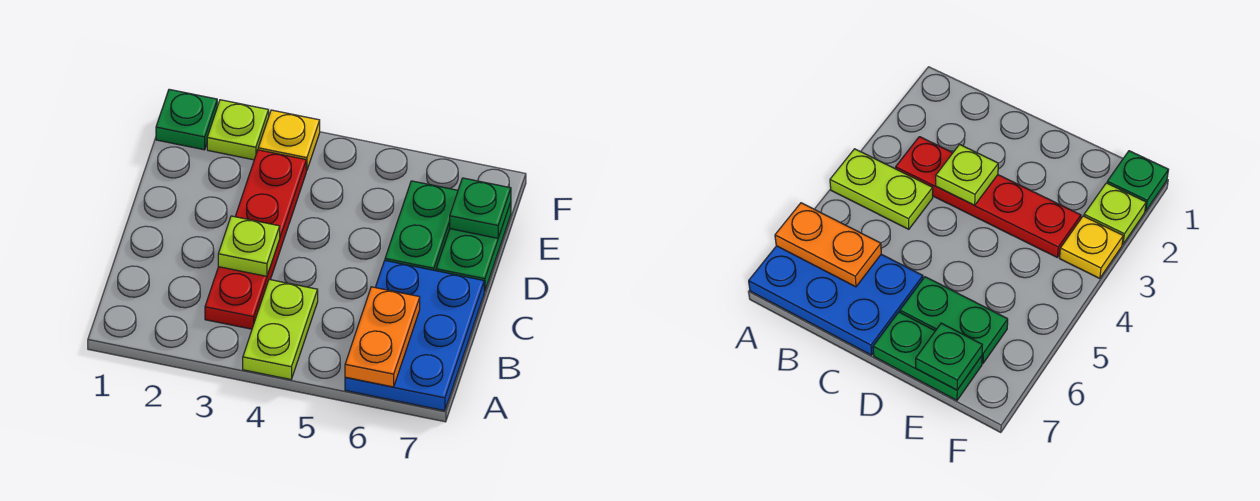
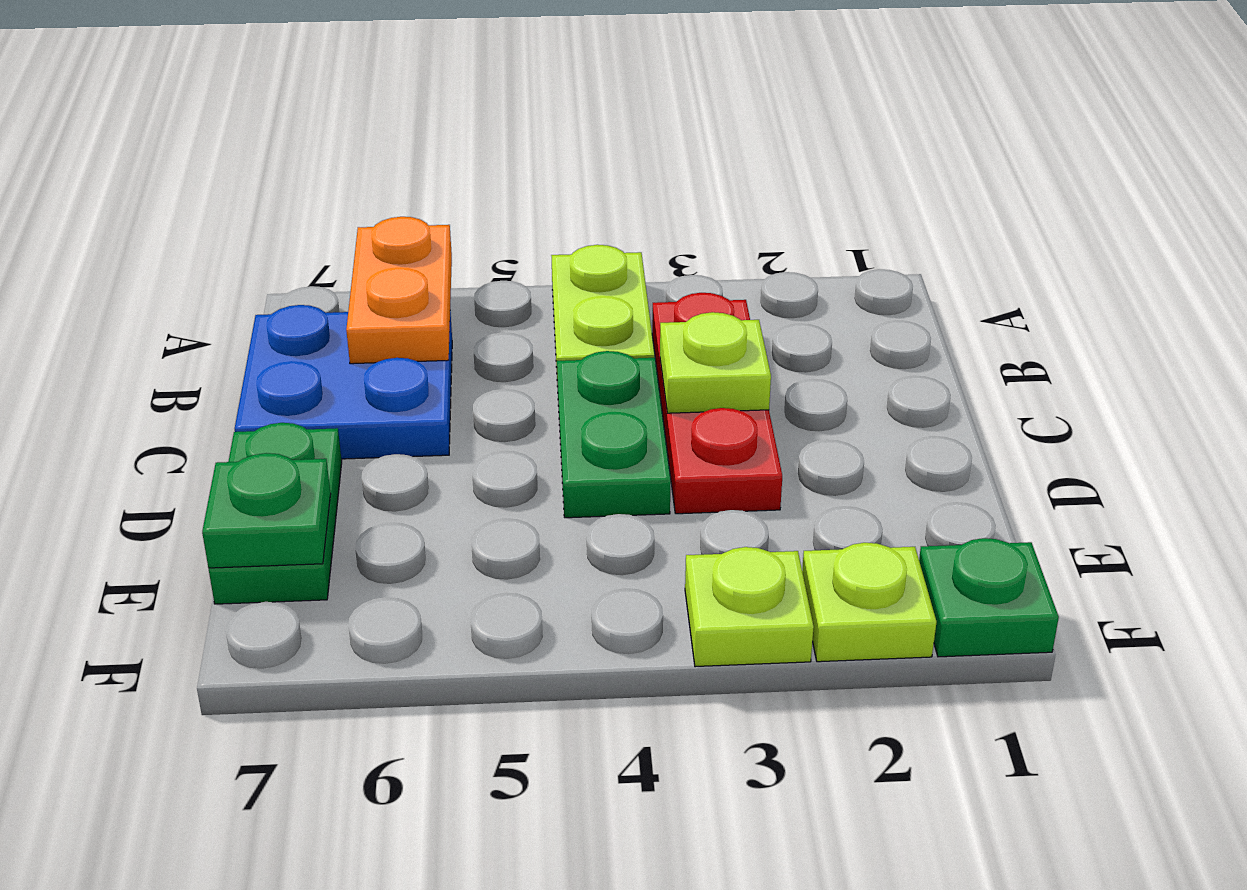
blue 2x3 plate [345,261,484,411] -> blue 2x2 plate [235,305,452,459]
red 1x4 plate [205,150,306,329] -> red 1x3 plate [652,293,782,514]
green 1x2 plate [385,181,458,271] -> green 1x2 plate moved to [557,351,671,518]
yellow 1x1 plate [258,110,320,171] -> lime 1x1 plate [685,547,814,667]

